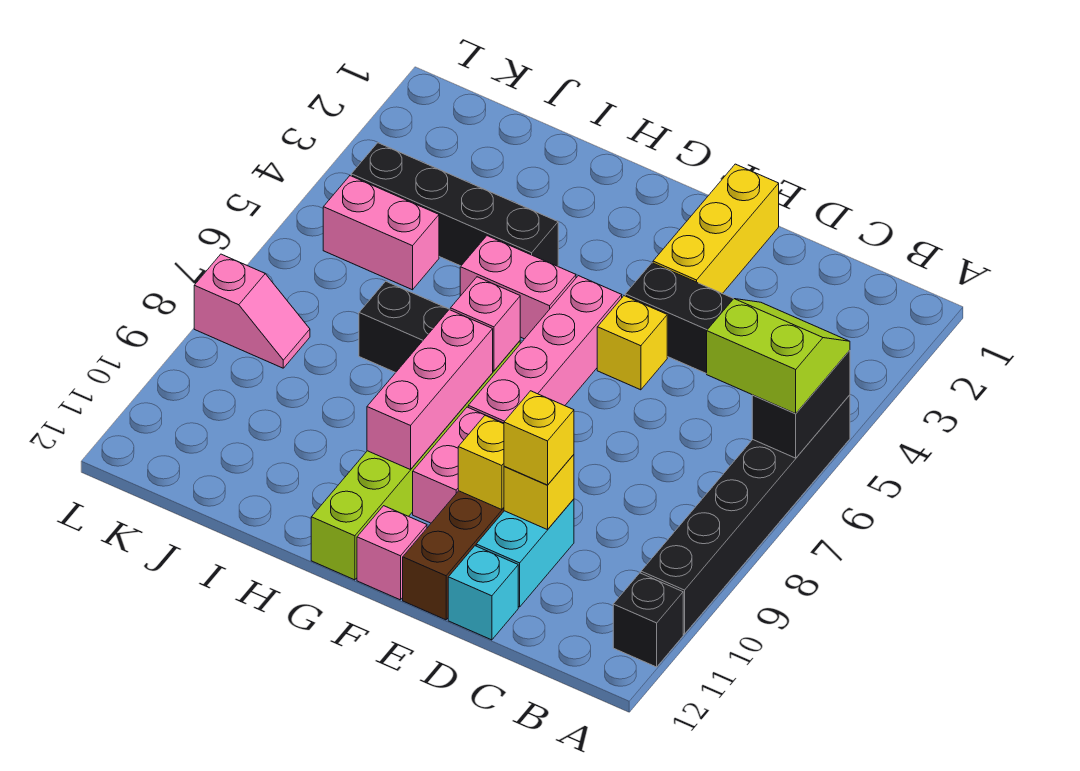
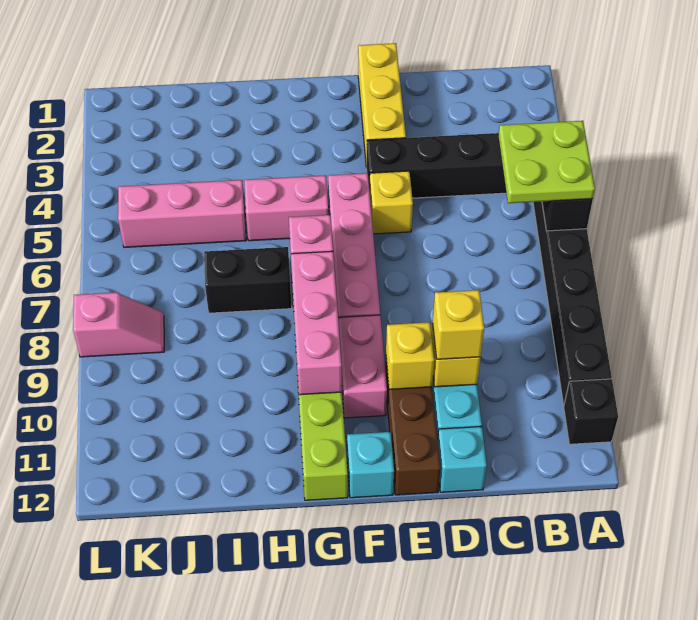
lime 2x2 slope [707,299,850,413] -> lime 2x2 plate [498,121,595,203]
pink 1x1 brick [357,506,427,600] -> cyan 1x1 brick [347,432,394,498]
black 1x4 brick [351,143,558,266] -> none
pink 1x2 brick [323,176,439,290] -> pink 1x3 brick [118,180,246,247]

